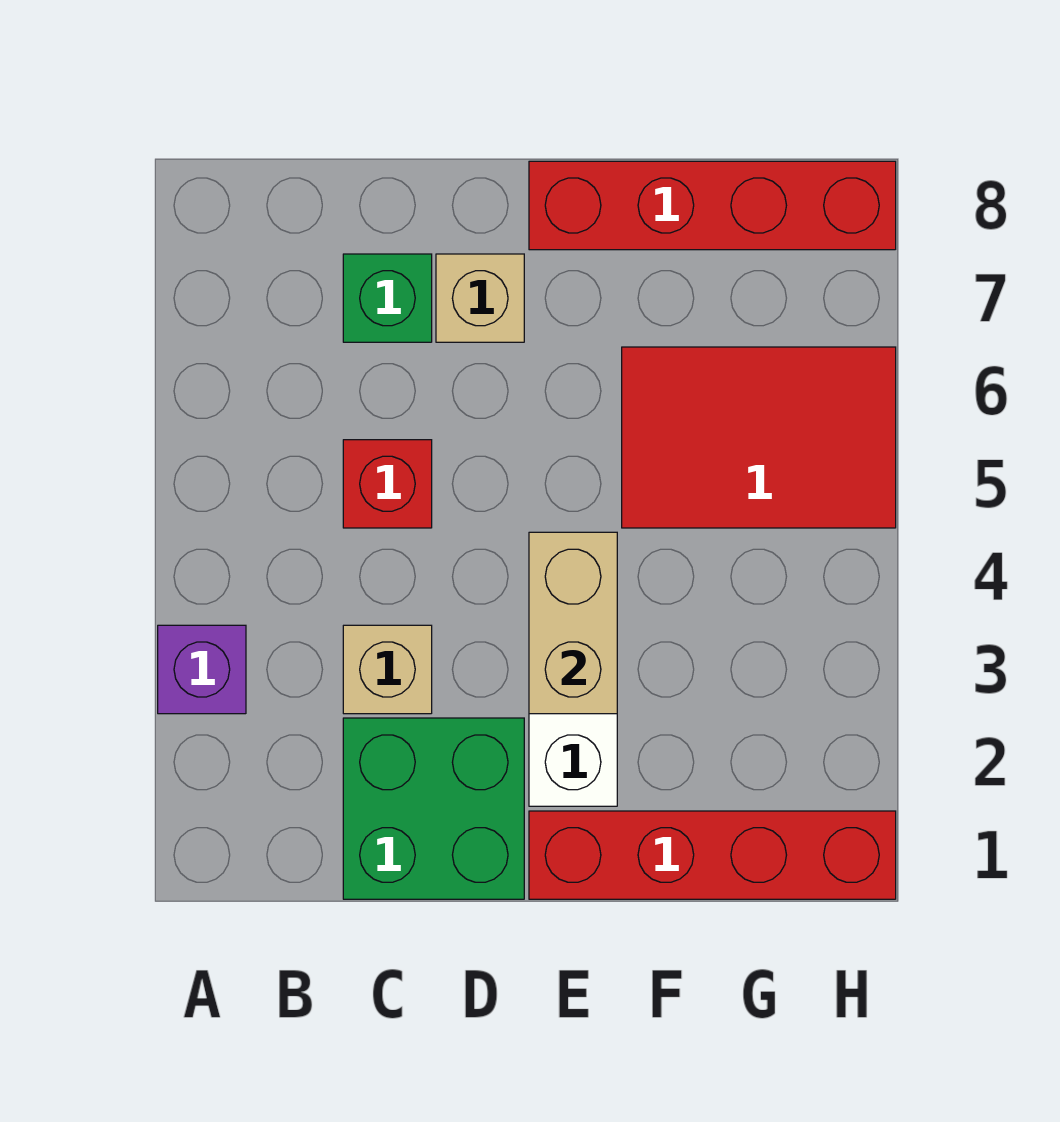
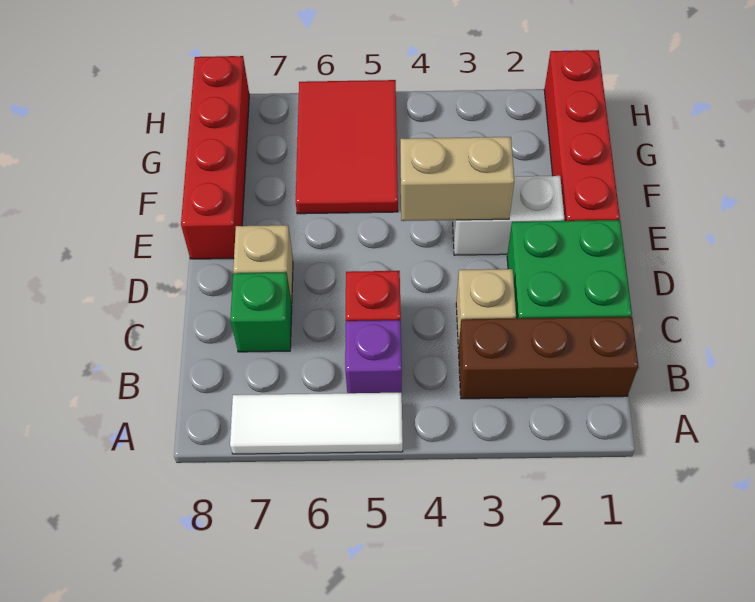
purple 1x1 brick [158,625,246,714] -> purple 1x1 brick moved to [345,320,402,393]
none -> white 1x3 tile [230,393,403,454]
none -> brown 1x3 brick [459,317,638,399]

